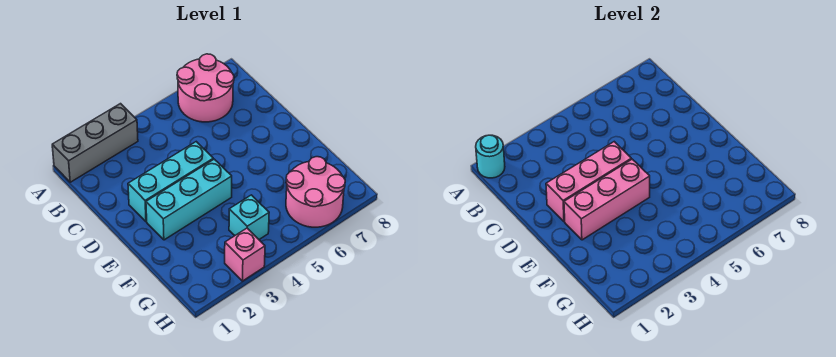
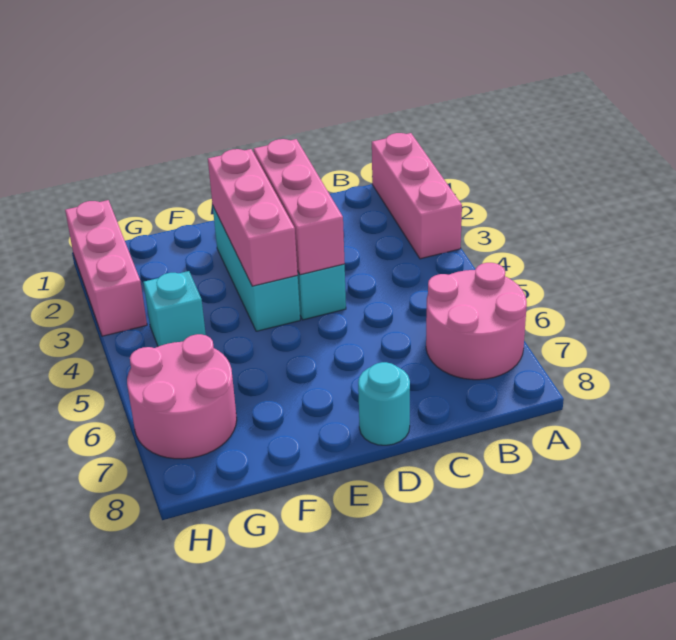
grey 1x3 brick [52,104,138,182] -> pink 1x3 brick [372,133,462,259]
cyan 1x1 round brick [476,135,505,178] -> cyan 1x1 round brick moved to [358,362,410,445]
pink 1x1 brick [225,228,265,281] -> pink 1x3 brick [65,200,147,336]

